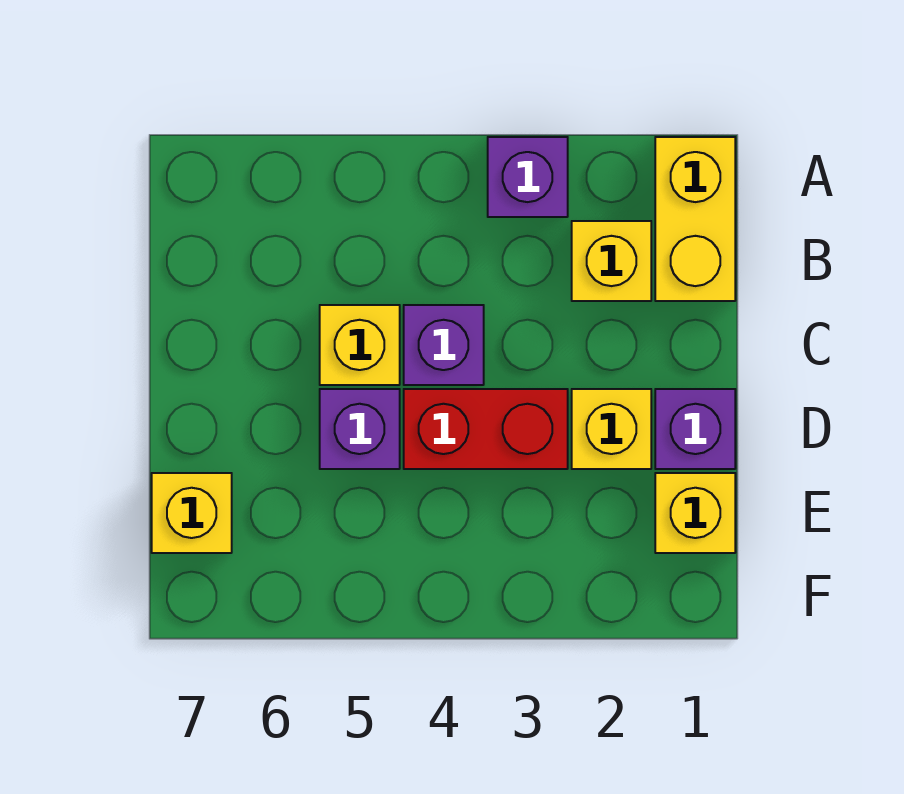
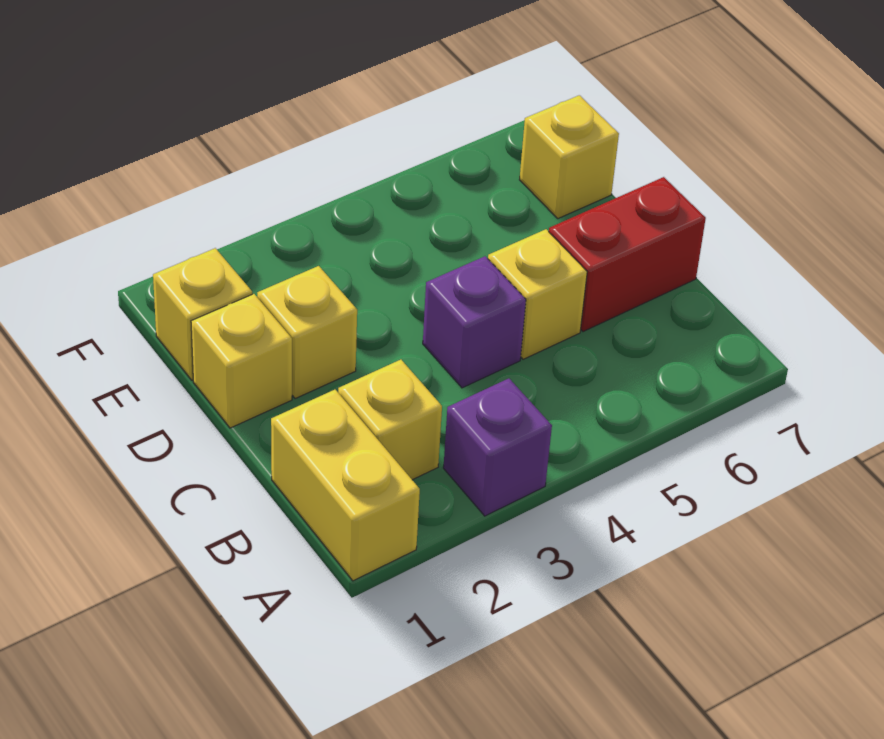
purple 1x1 brick [655,389,735,469] -> yellow 1x1 brick [191,294,292,428]
red 1x2 brick [404,389,568,469] -> red 1x2 brick moved to [549,177,706,332]
purple 1x1 brick [320,389,400,469] -> none

